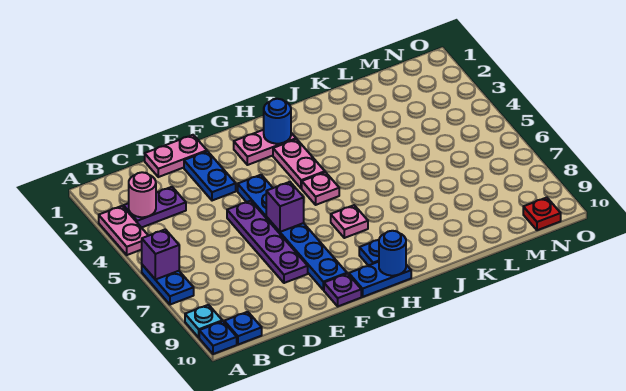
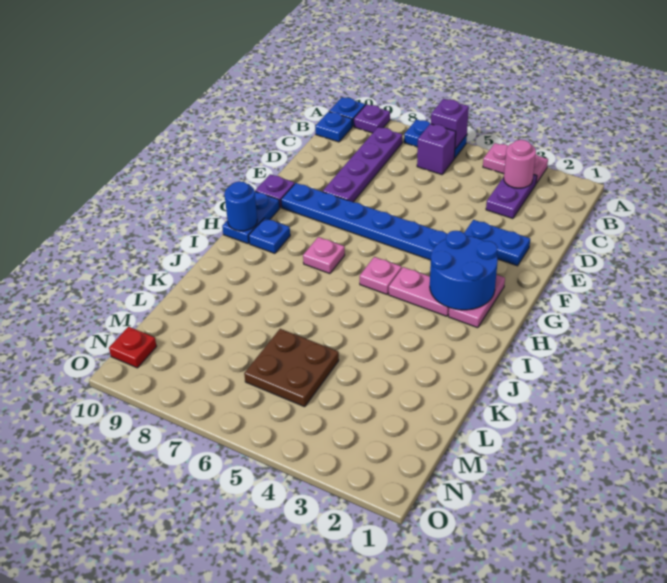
cyan 1x1 plate [185,305,222,337] -> purple 1x1 plate [354,104,390,133]
pink 1x2 plate [145,135,207,177] -> none
purple 1x4 plate [227,201,308,283] -> purple 1x4 plate turned to [323,127,402,202]
purple 1x1 brick [266,182,304,232] -> purple 1x1 brick moved to [417,124,456,175]
blue 1x1 round brick [264,99,291,144] -> blue 2x2 round brick [430,231,498,310]
none -> brown 2x2 plate [244,329,339,407]

